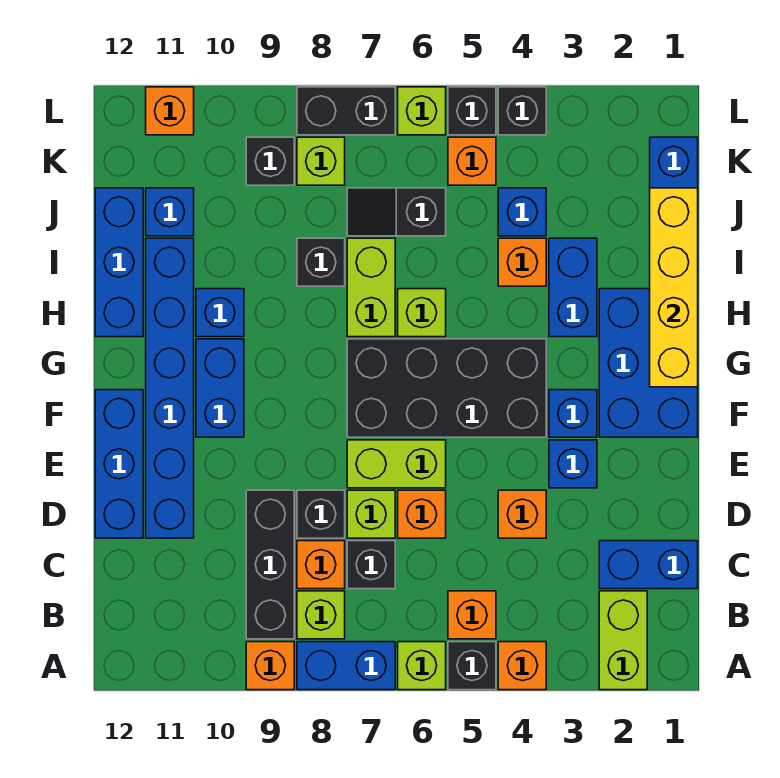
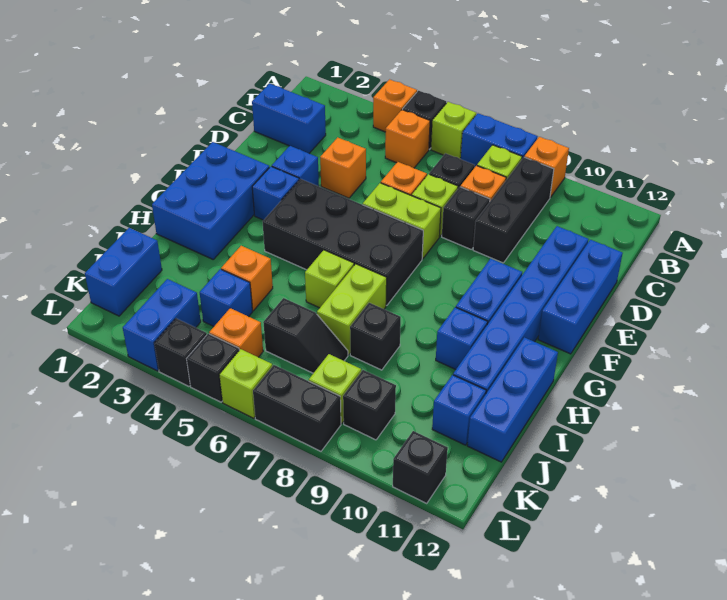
lime 1x2 brick [599,591,647,690] -> none
yellow 1x4 brick [650,188,698,387] -> none
blue 1x2 brick [549,238,597,337] -> blue 1x2 brick moved to [123,279,201,371]
orange 1x1 brick [146,87,194,135] -> black 1x1 brick [393,431,448,503]

